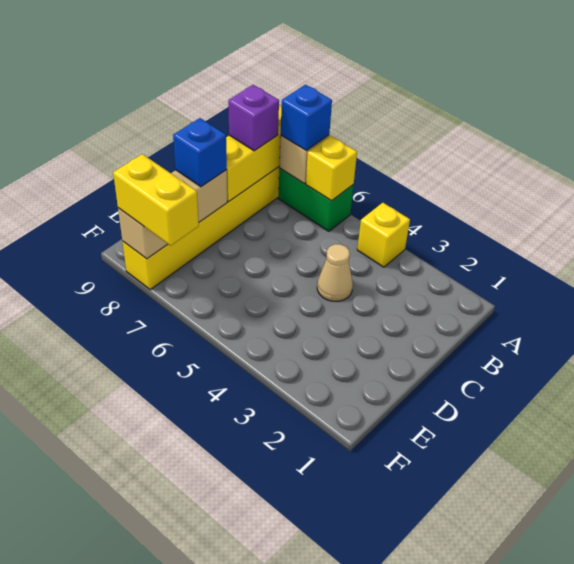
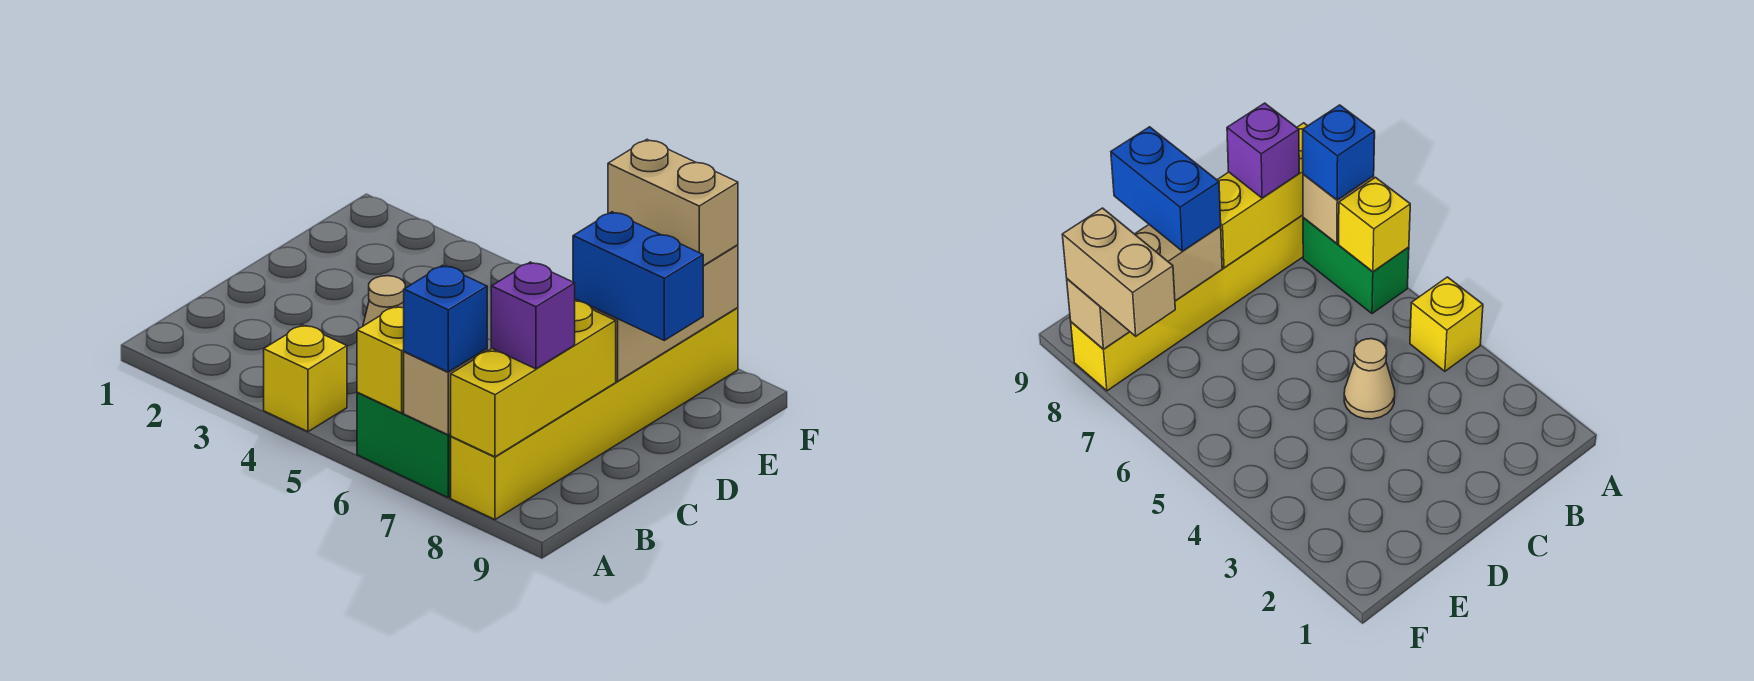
blue 1x1 brick [173,118,227,187] -> blue 1x2 brick [573,212,703,340]
yellow 1x2 brick [113,154,199,246] -> tan 1x2 brick [608,140,738,266]

